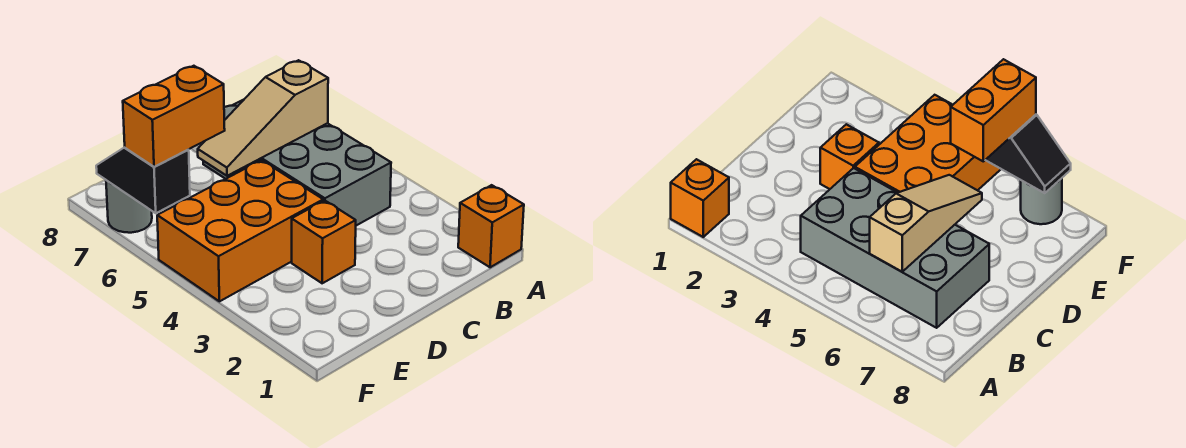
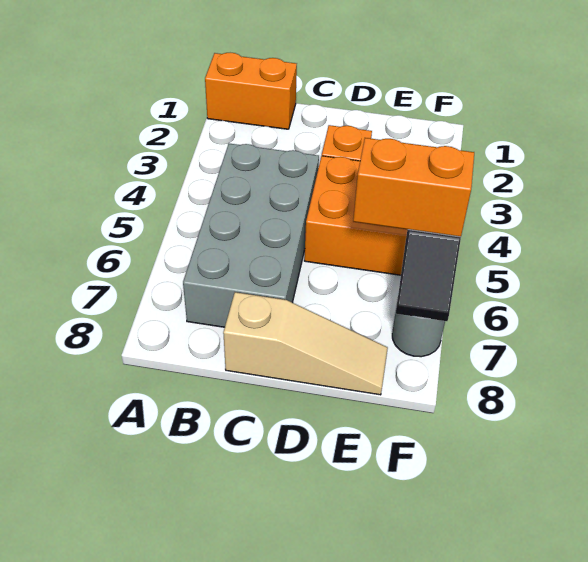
orange 1x1 brick [458,185,524,267] -> orange 1x2 brick [205,53,297,129]
tan 1x3 slope [198,60,328,176] -> tan 1x3 slope moved to [223,292,388,395]

